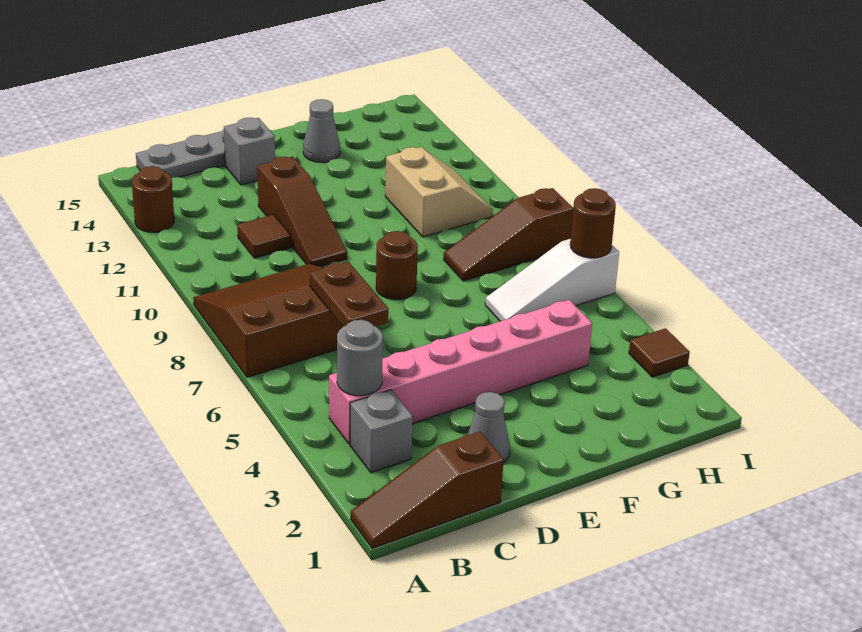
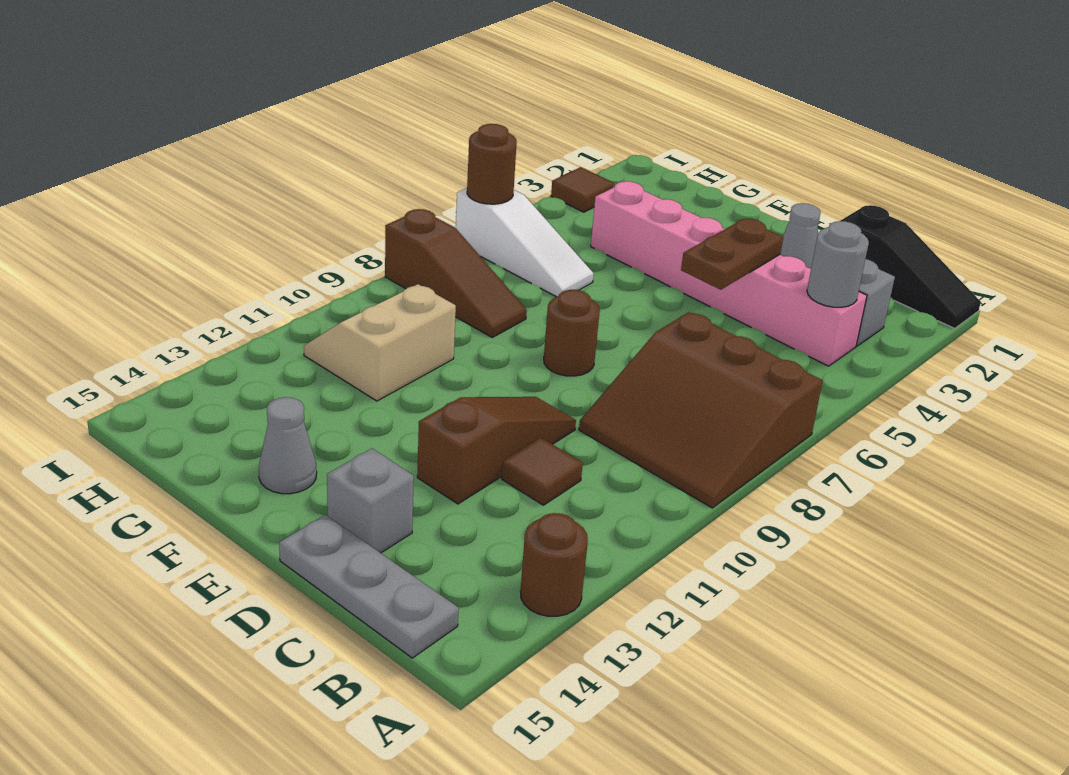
brown 1x3 slope [351,432,504,548] -> black 1x3 slope [841,205,981,329]
brown 1x2 plate [310,261,388,327] -> brown 1x2 plate moved to [681,219,783,290]

